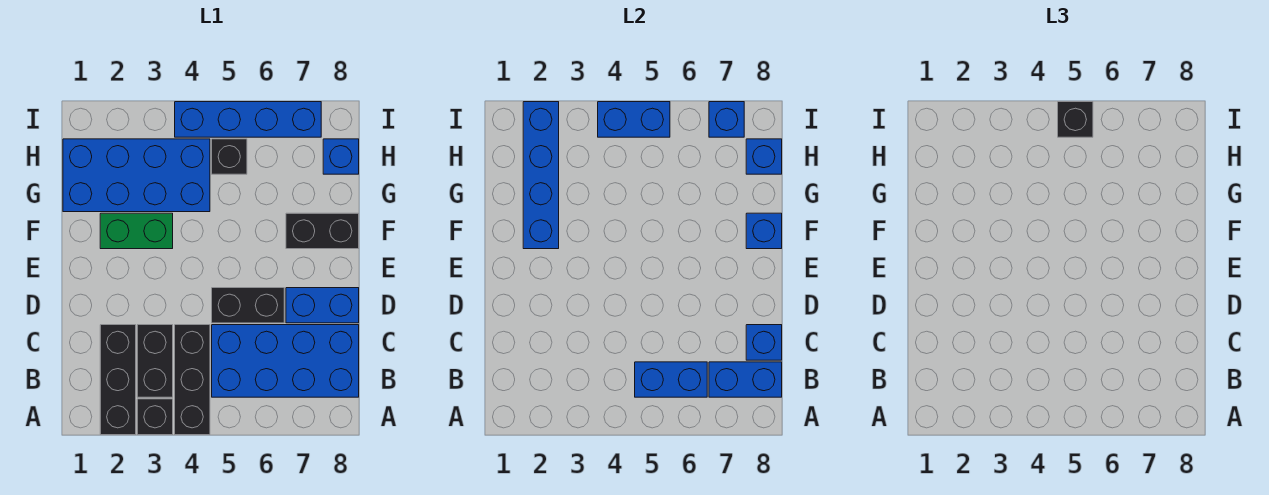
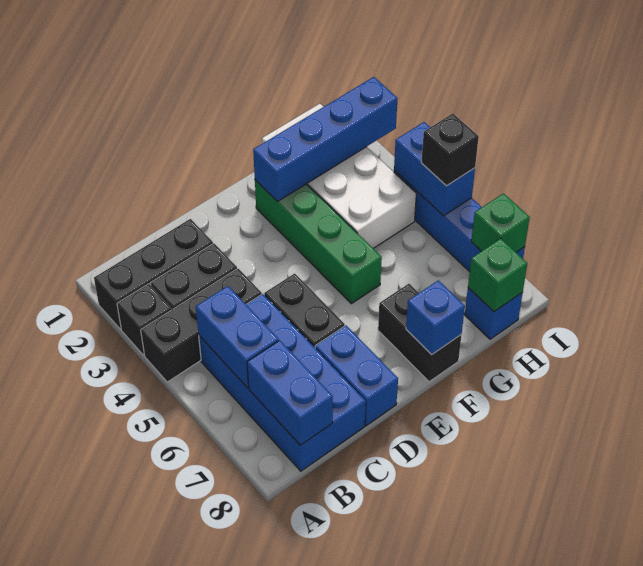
blue 1x1 brick [746,325,782,360] -> none
green 1x2 brick [100,213,173,249] -> green 1x4 brick [255,180,382,304]
blue 2x4 brick [63,139,210,212] -> white 2x4 brick [262,104,416,248]
black 1x1 brick [212,139,247,174] -> none
blue 1x1 brick [746,139,782,174] -> green 1x1 brick [468,239,527,312]
blue 1x1 brick [709,102,744,137] -> green 1x1 brick [471,193,530,252]

